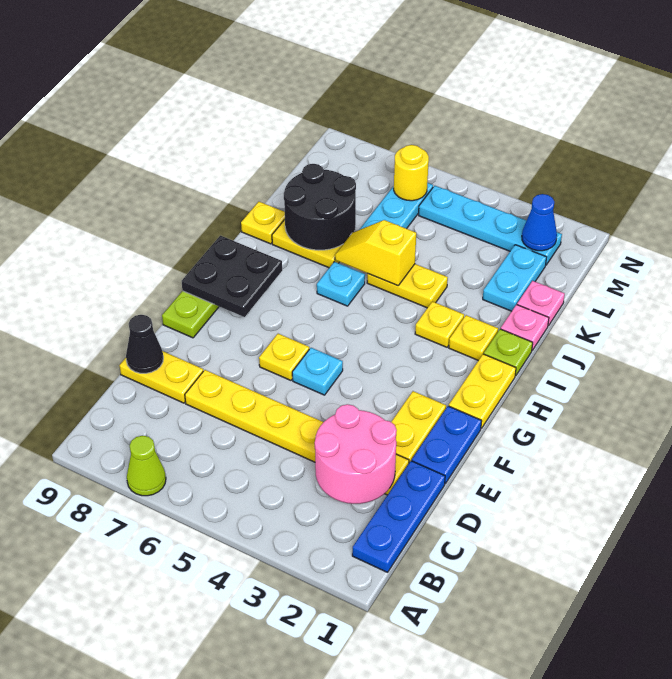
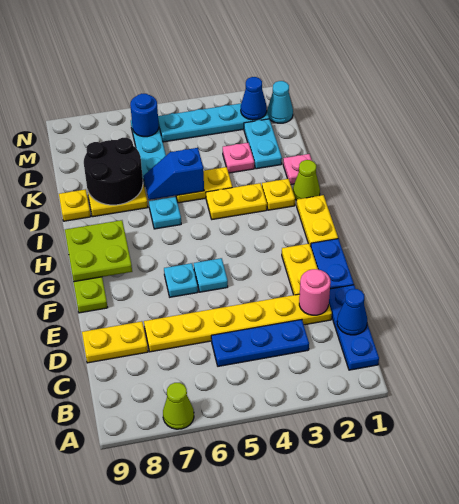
none -> blue 1x1 cone [337,289,367,335]
pink 2x2 round brick [315,404,397,504] -> pink 1x1 round brick [299,269,331,315]
none -> blue 1x3 plate [211,320,309,366]
black 1x1 cone [126,315,163,373] -> none
yellow 1x1 plate [259,334,309,380] -> cyan 1x1 plate [164,263,198,297]
black 2x2 plate [182,236,282,317] -> lime 2x2 plate [65,220,132,282]
lime 1x1 plate [484,329,533,376] -> lime 1x1 cone [293,160,320,200]
yellow 1x1 plate [415,302,464,347] -> yellow 1x2 plate [206,183,267,219]
yellow 1x2 slope [335,220,416,286] -> blue 1x2 slope [144,148,204,200]
pink 1x1 plate [517,281,565,326] -> pink 1x1 plate moved to [223,143,254,173]
none -> cyan 1x1 cone [267,81,293,123]
yellow 1x1 round brick [394,145,429,201] -> blue 1x1 round brick [130,94,159,137]

